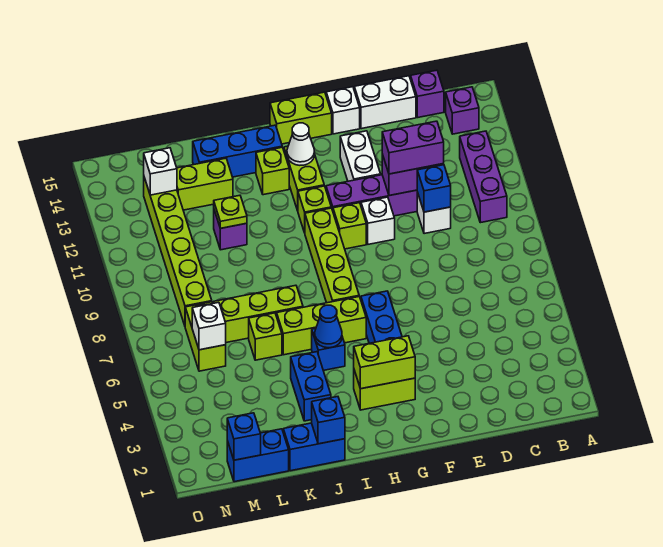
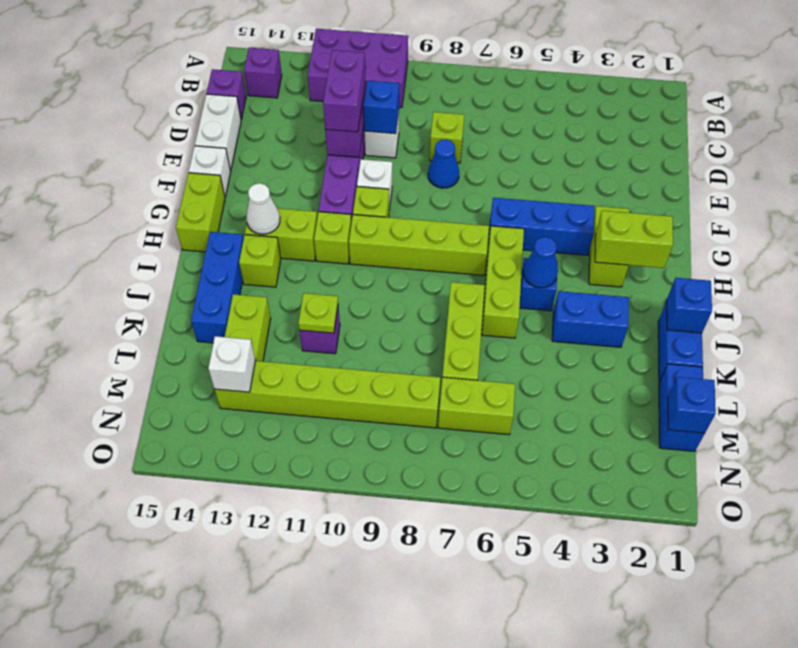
purple 1x3 brick [460,131,507,223] -> purple 2x3 brick [308,29,408,108]
none -> blue 1x1 cone [428,139,459,188]
white 1x2 brick [340,131,381,181] -> none
lime 1x2 brick [354,336,415,389] -> lime 1x2 brick turned to [595,211,673,268]
lime 1x1 brick [249,313,282,360] -> lime 1x1 brick moved to [430,112,464,163]
white 1x1 brick [192,302,226,350] -> none

